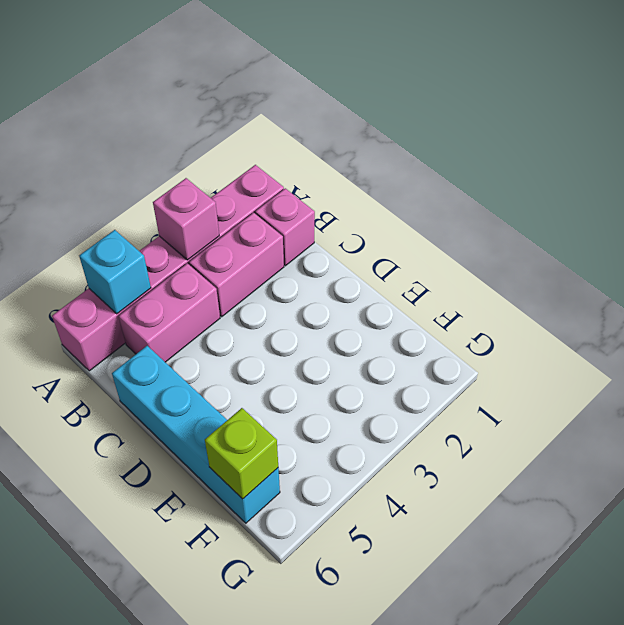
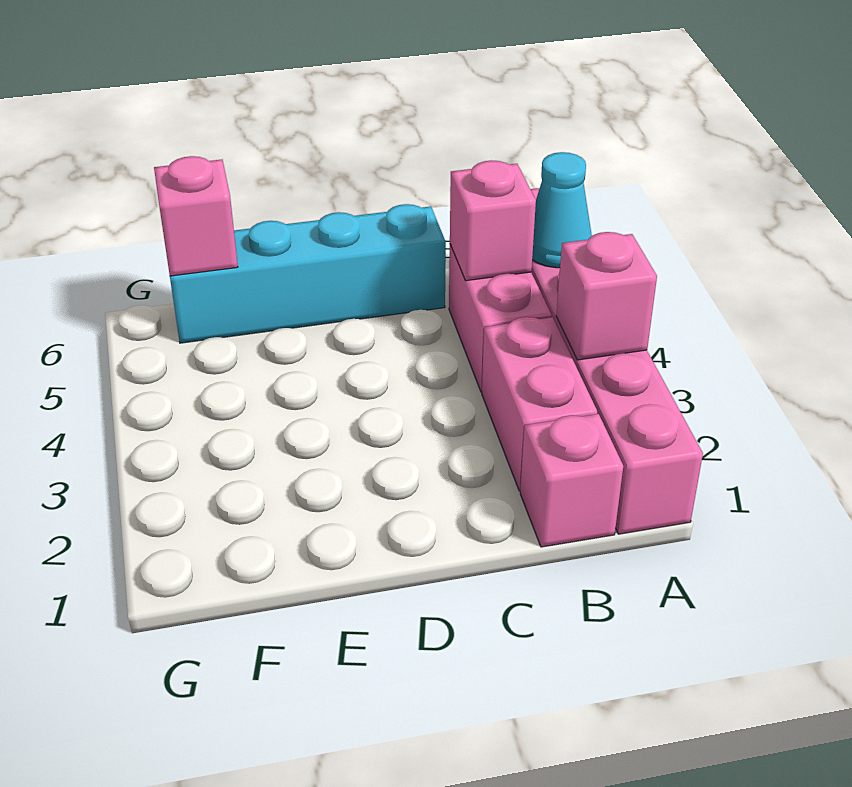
cyan 1x1 brick [79,230,151,314] -> cyan 1x1 cone [532,152,592,268]
none -> pink 1x1 brick [450,160,536,281]
lime 1x1 brick [205,408,278,499] -> pink 1x1 brick [154,156,238,276]

